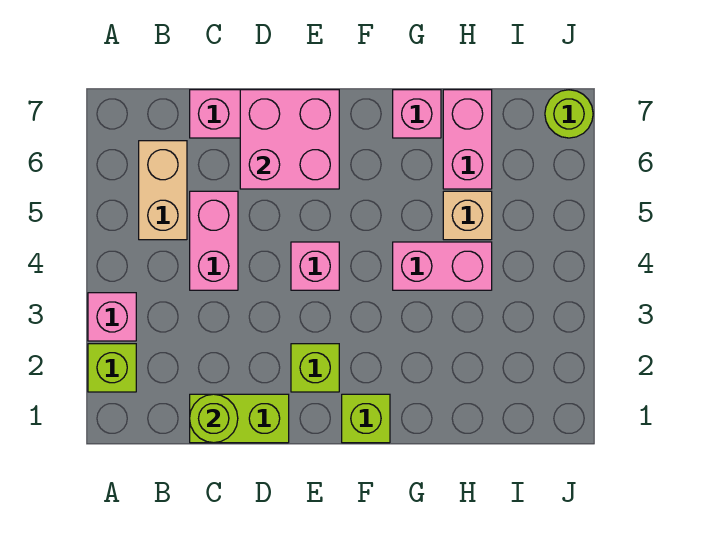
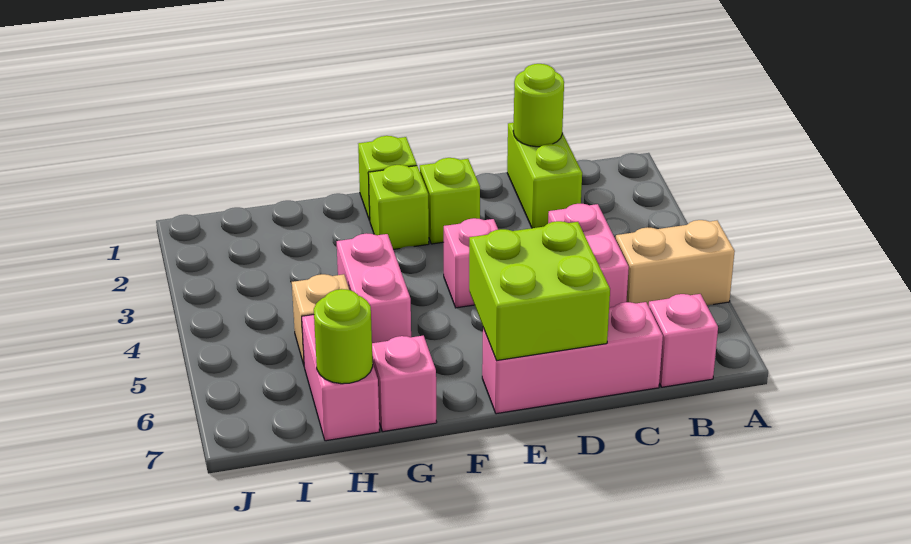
lime 1x1 brick [88,344,136,392] -> lime 1x1 brick moved to [368,165,429,249]
pink 1x1 brick [88,293,136,341] -> pink 1x1 brick moved to [649,294,718,387]
tan 1x2 brick [139,141,187,240] -> tan 1x2 brick turned to [616,220,735,306]
lime 1x2 brick [190,394,289,443] -> lime 1x2 brick turned to [507,123,582,228]
pink 2x2 brick [240,90,339,189] -> lime 2x2 brick [469,221,610,361]
pink 1x2 brick [393,242,492,290] -> pink 1x2 brick turned to [337,233,411,343]
lime 1x1 round brick [545,90,593,138] -> lime 1x1 round brick moved to [314,289,373,384]

